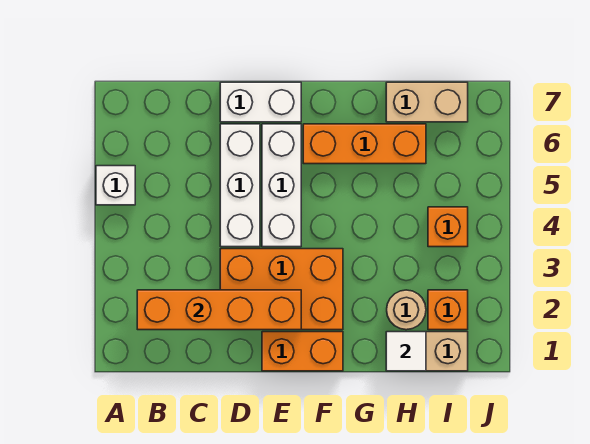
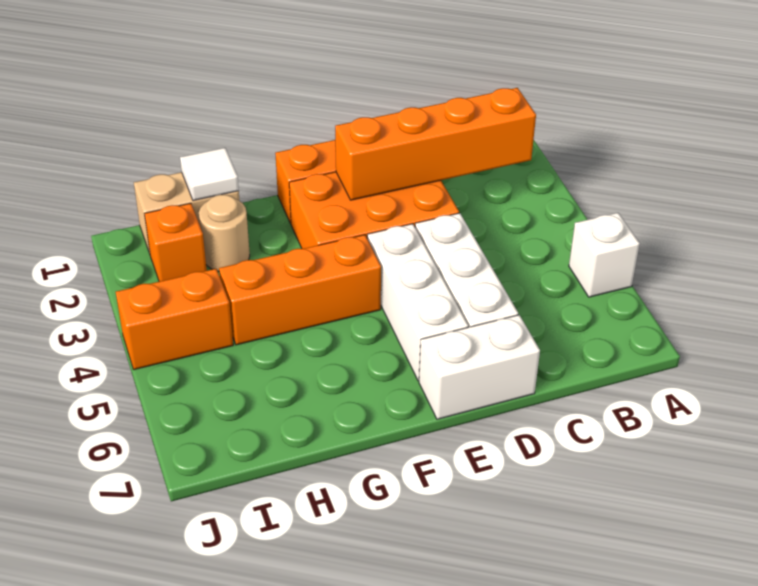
orange 1x3 brick [303,124,426,164] -> orange 1x3 brick moved to [219,235,381,345]
tan 1x2 brick [386,82,468,122] -> none
orange 1x1 brick [428,207,468,247] -> orange 1x2 brick [116,269,233,370]

